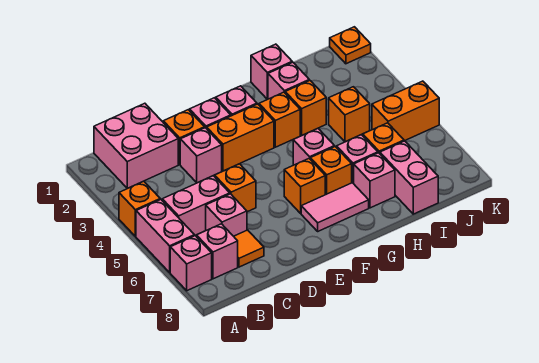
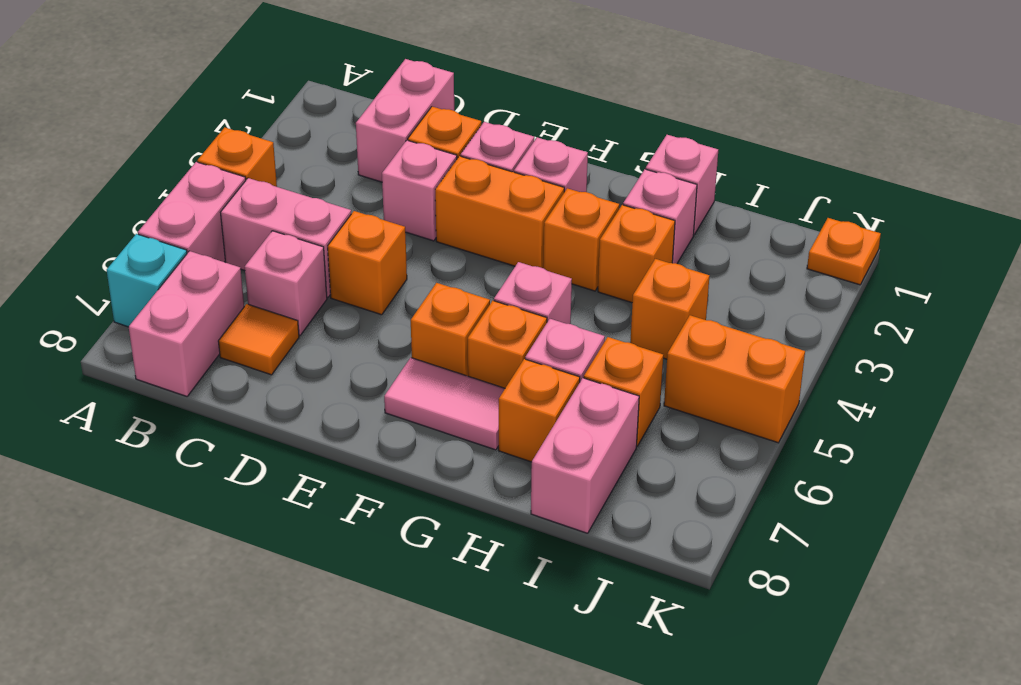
pink 1x1 brick [170,236,212,291] -> cyan 1x1 brick [107,234,187,327]
pink 2x2 brick [94,103,178,188] -> pink 1x2 brick [356,59,454,182]
pink 1x1 brick [196,224,238,279] -> pink 1x2 brick [129,251,244,396]
pink 1x1 brick [354,153,395,208] -> orange 1x1 brick [499,359,580,462]

